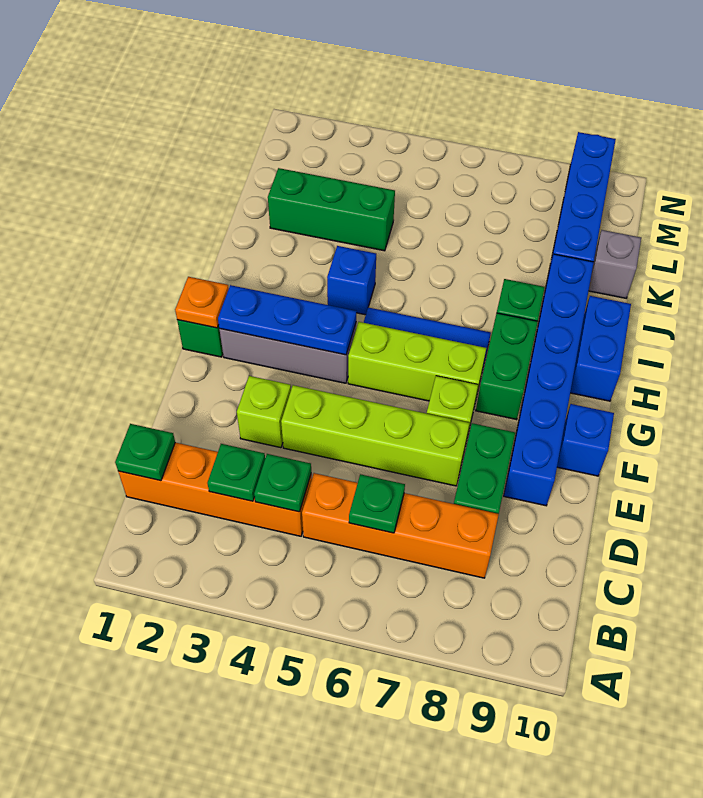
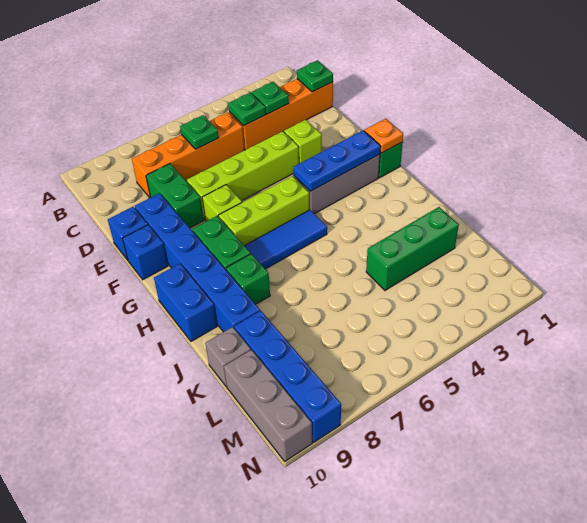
blue 1x1 brick [327,246,376,315] -> blue 1x1 brick moved to [108,207,148,260]
none -> grey 1x3 brick [224,350,312,461]

